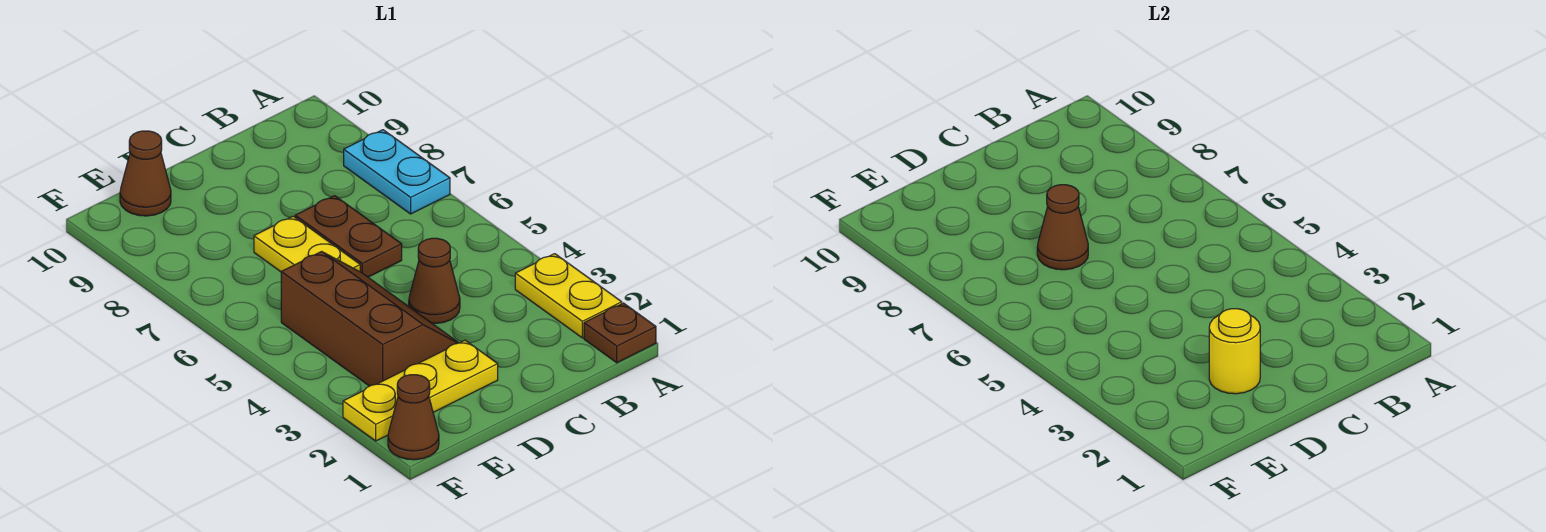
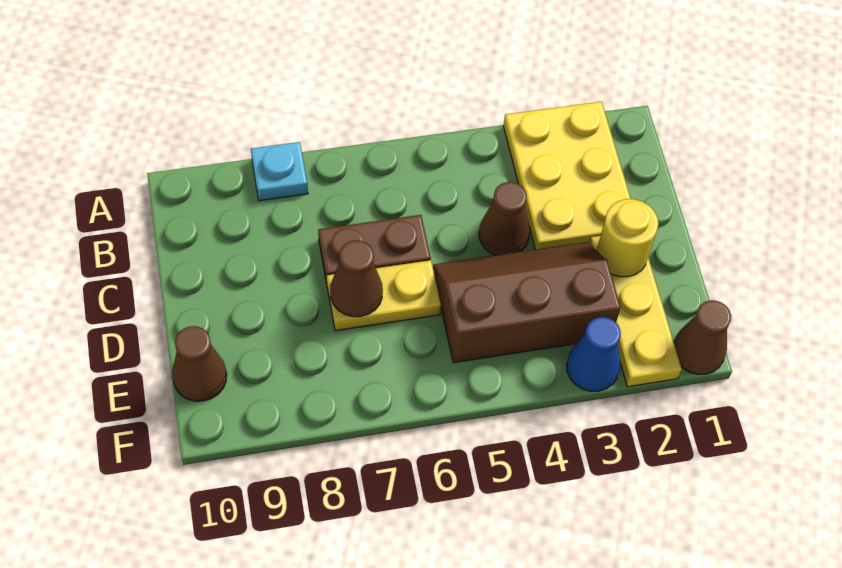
brown 1x1 plate [584,303,656,363] -> none
yellow 1x2 plate [515,254,622,338] -> yellow 2x3 plate [503,102,631,249]
cyan 1x2 plate [344,130,450,214] -> cyan 1x1 plate [251,142,308,201]
none -> blue 1x1 cone [567,317,621,391]

